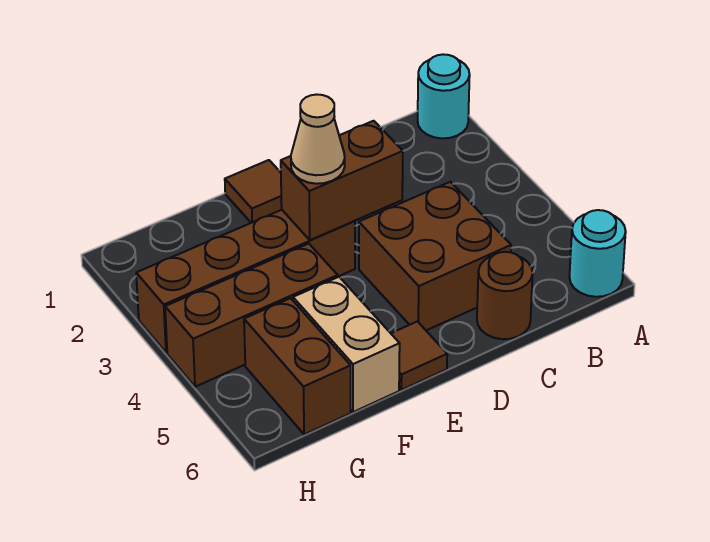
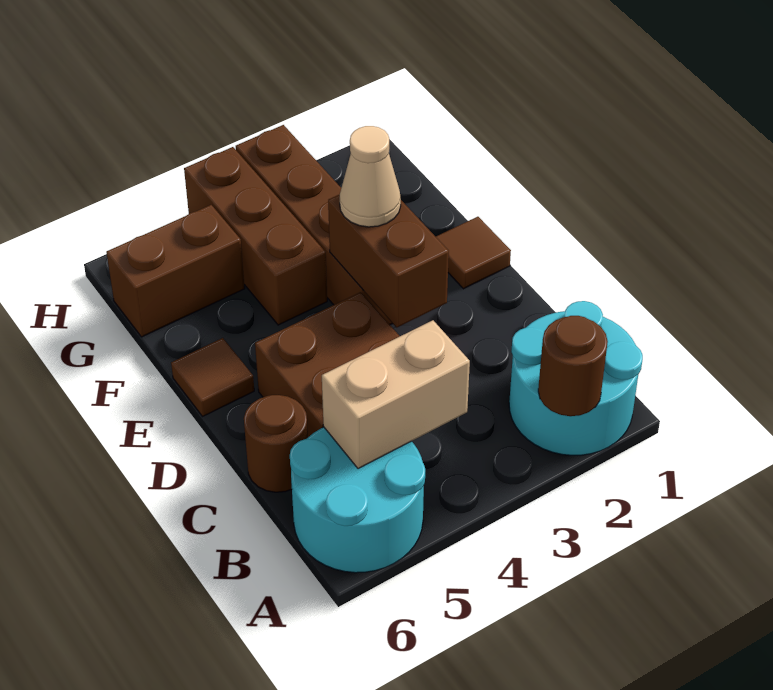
cyan 1x1 round brick [418,54,470,138] -> cyan 2x2 round brick [509,301,643,455]
none -> brown 1x1 round brick [538,316,608,416]
cyan 1x1 round brick [570,210,626,297] -> cyan 2x2 round brick [290,427,425,573]
tan 1x2 brick [293,277,400,412] -> tan 1x2 brick moved to [322,320,470,469]

